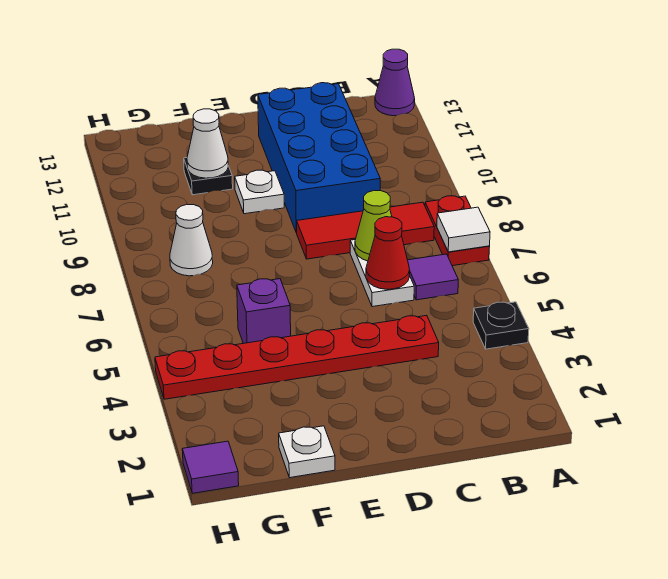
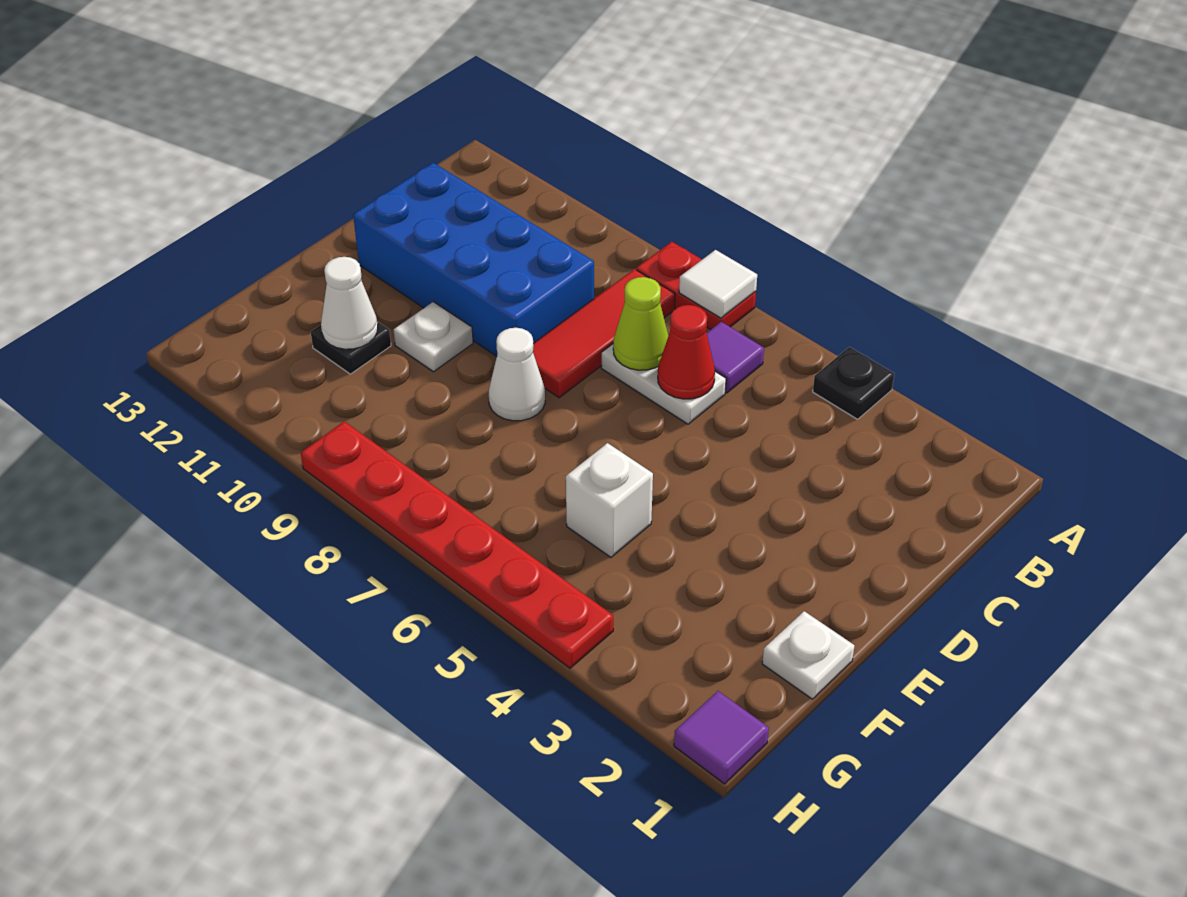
purple 1x1 cone [375,49,415,116] -> none
red 1x6 plate [155,315,439,399] -> red 1x6 plate turned to [301,421,613,668]
purple 1x1 brick [237,279,291,343] -> white 1x1 brick [566,443,653,557]
white 1x1 cone [170,205,213,276] -> white 1x1 cone moved to [489,328,545,421]

